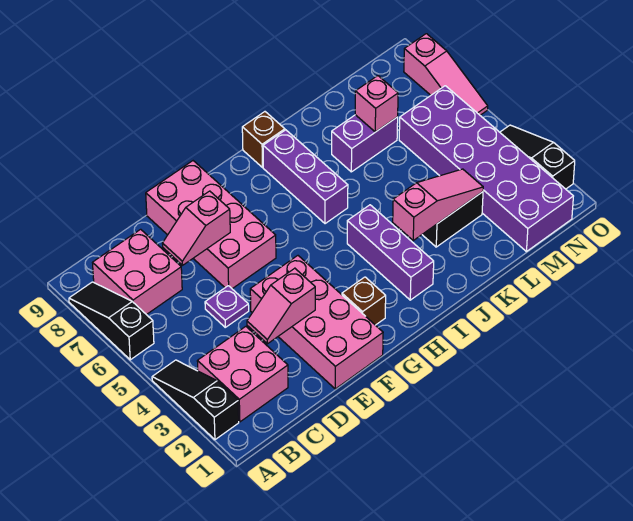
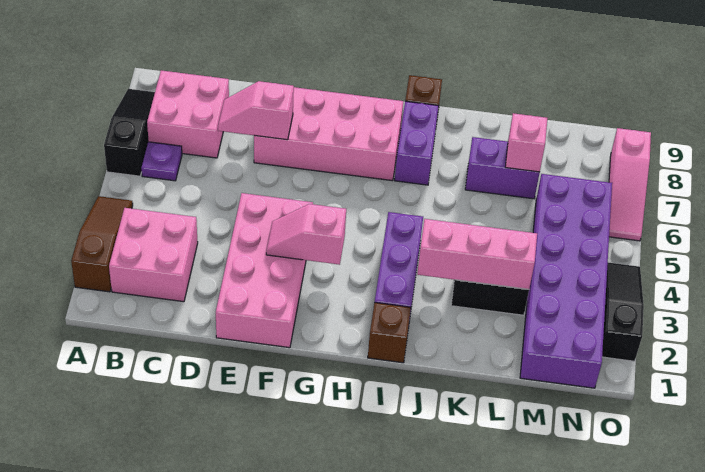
black 1x3 slope [152,360,239,440] -> brown 1x3 slope [71,196,133,292]
pink 1x2 slope [247,268,315,344] -> pink 1x2 slope moved to [266,204,346,265]
purple 1x1 plate [205,286,249,327] -> purple 1x1 plate moved to [141,142,182,181]
pink 2x4 brick [146,161,276,289] -> pink 2x4 brick turned to [254,87,403,181]
brown 1x1 brick [342,277,386,325] -> brown 1x1 brick moved to [368,303,411,363]
purple 1x3 brick [263,130,348,224] -> purple 1x2 brick [395,101,438,185]
pink 1x3 slope [393,169,483,240] -> pink 1x3 brick [417,219,537,289]

